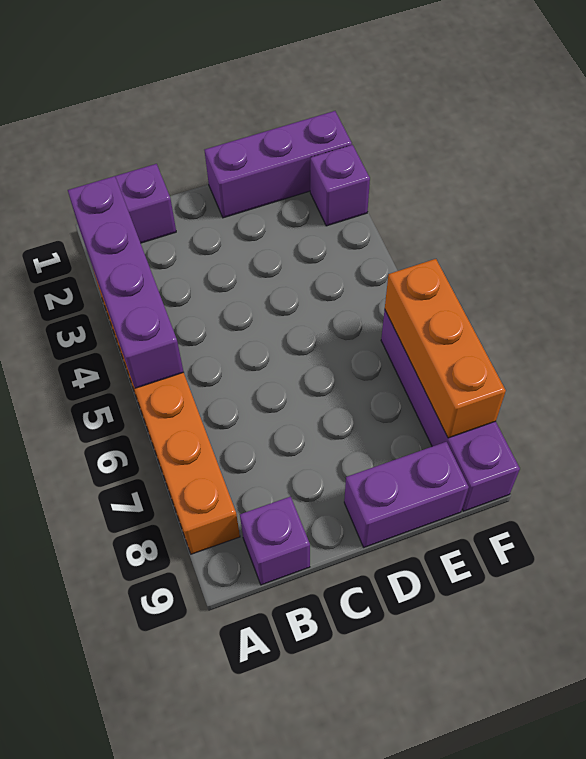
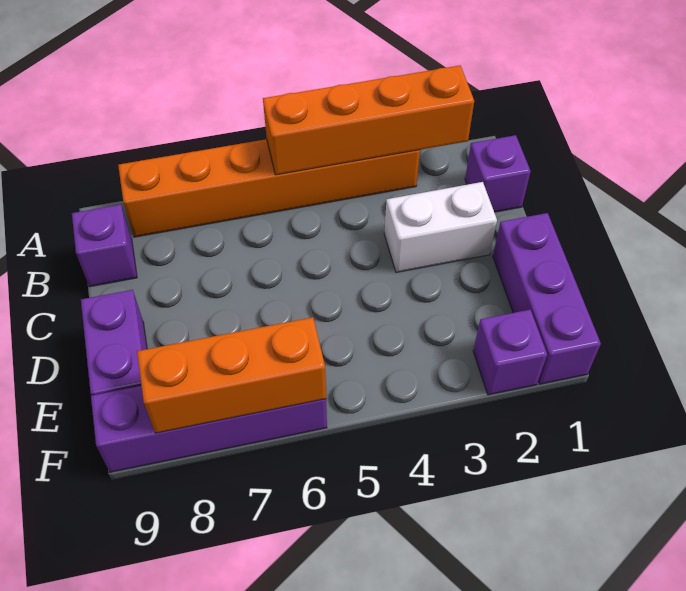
purple 1x4 brick [68,176,183,388] -> orange 1x4 brick [263,66,474,175]
none -> white 1x2 brick [384,182,497,272]

